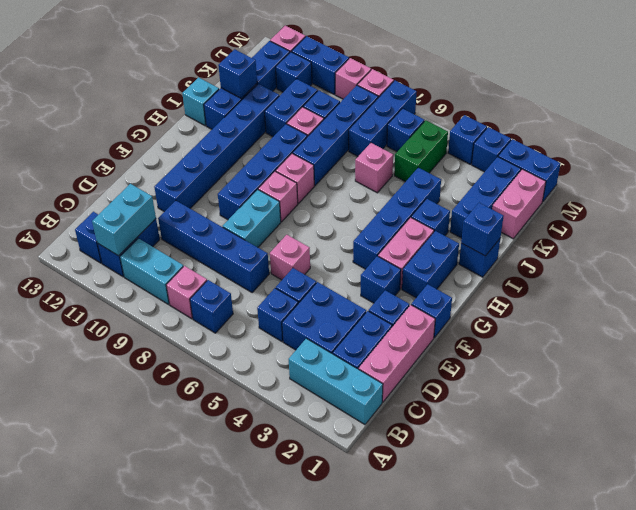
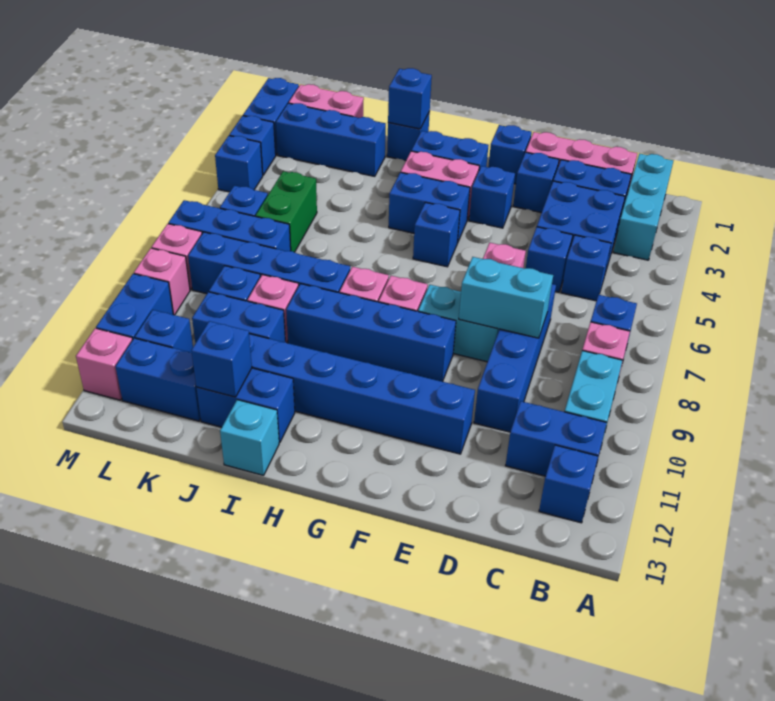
cyan 1x2 brick [92,184,156,256] -> cyan 1x2 brick moved to [459,257,553,338]
blue 1x4 brick [353,168,441,269] -> blue 1x2 brick [389,172,470,243]
blue 1x1 brick [411,199,450,236] -> blue 1x1 brick moved to [413,202,460,267]
pink 1x1 brick [355,143,393,193] -> none
green 1x2 brick [394,120,448,182] -> green 1x2 brick turned to [256,171,317,252]

